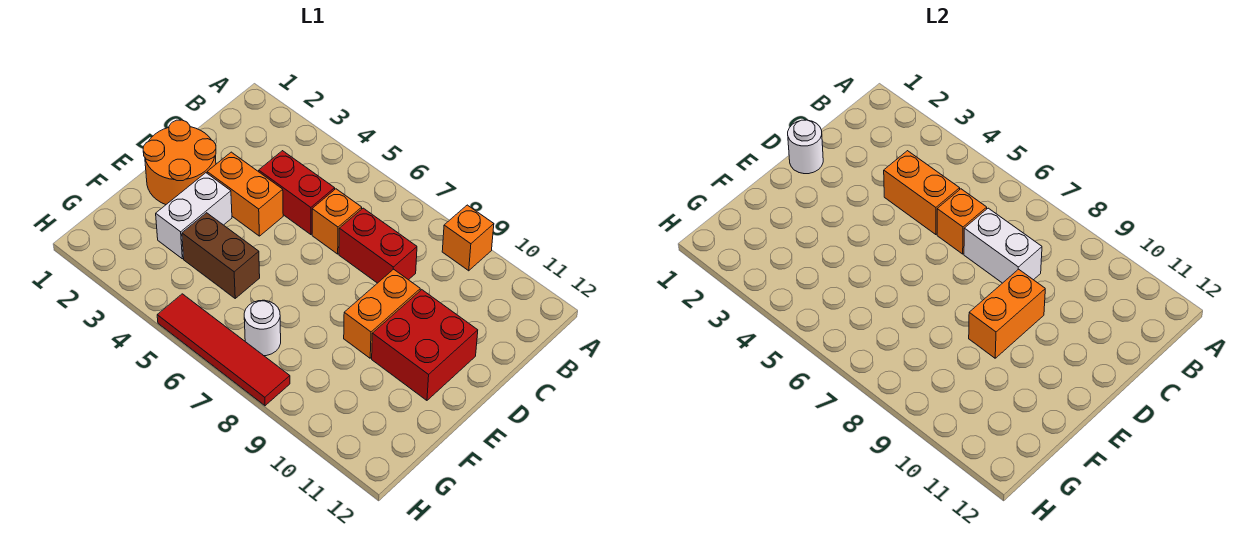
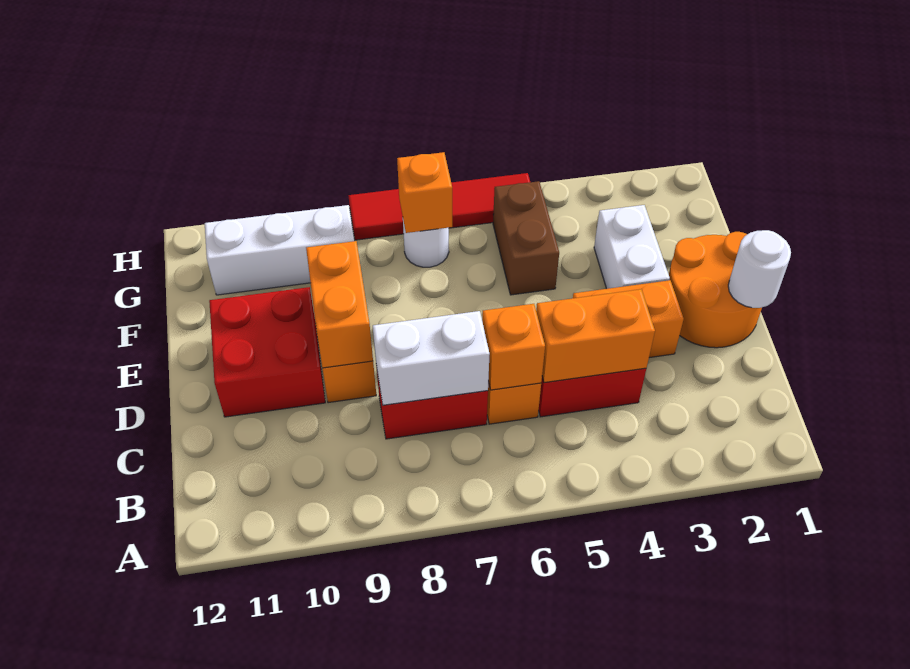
orange 1x1 brick [442,205,494,271] -> orange 1x1 brick moved to [397,152,452,233]
brown 1x2 brick [182,213,260,298] -> brown 1x2 brick turned to [493,181,559,295]
none -> white 1x3 brick [205,205,354,295]

